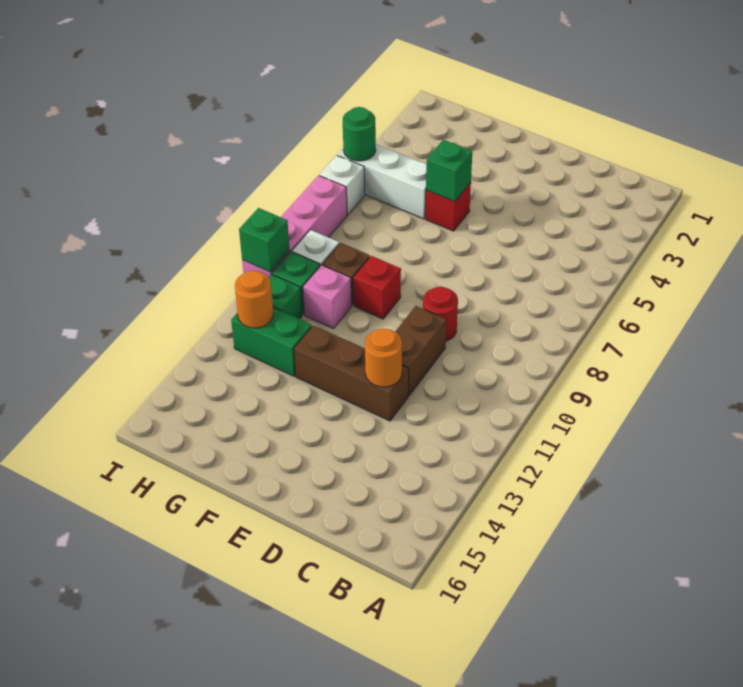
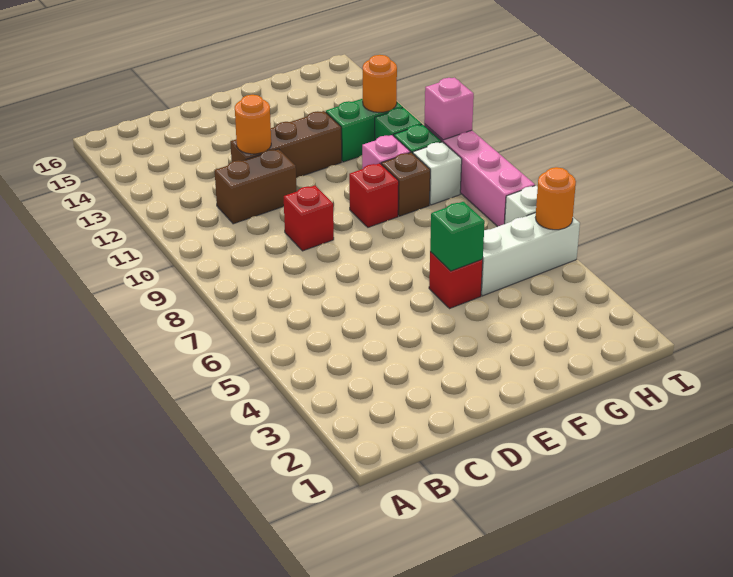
red 1x1 round brick [423,287,458,341] -> red 1x1 brick [284,185,334,251]
brown 1x2 brick [395,306,446,395] -> brown 1x2 brick turned to [215,149,297,224]
green 1x1 round brick [343,107,376,161] -> orange 1x1 round brick [535,167,576,230]
green 1x1 brick [239,208,290,272] -> pink 1x1 brick [424,78,474,140]

